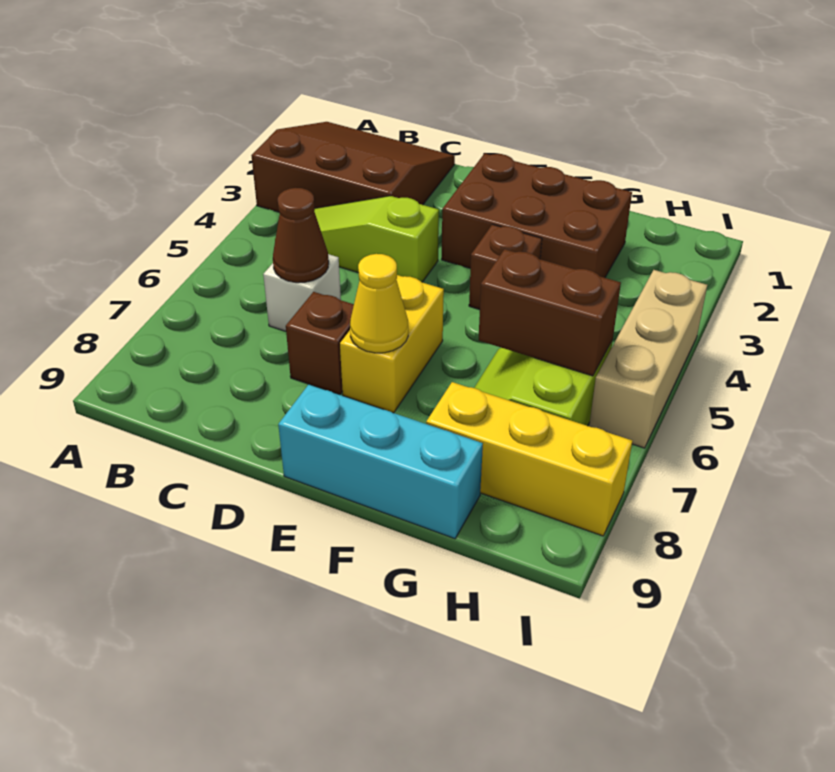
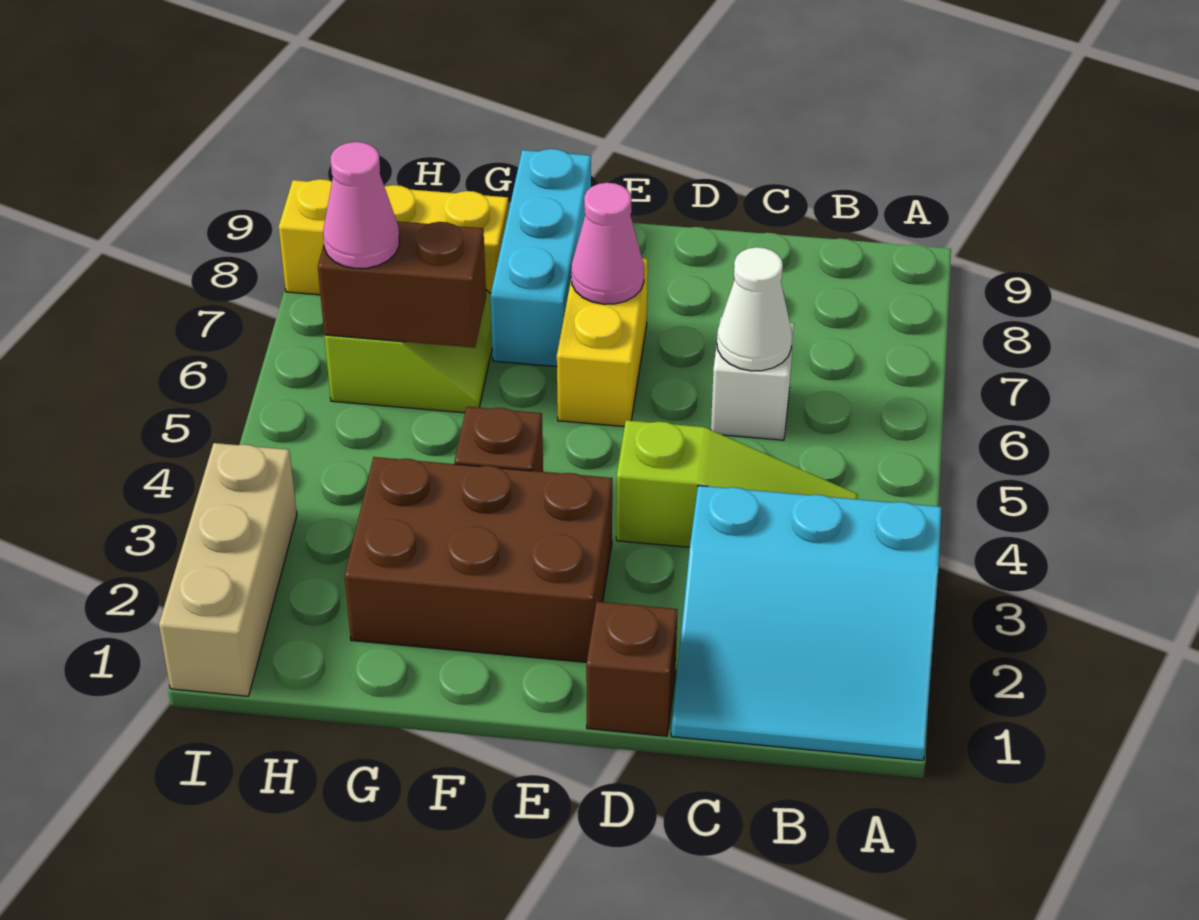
brown 3x3 slope [251,122,455,212] -> cyan 3x3 slope [671,485,942,761]
brown 1x1 cone [273,188,329,283] -> white 1x1 cone [717,247,792,371]
brown 1x1 brick [286,292,354,395] -> brown 1x1 brick moved to [586,602,677,736]
yellow 1x1 cone [350,254,408,353] -> pink 1x1 cone [571,183,644,304]
cyan 1x3 brick [278,384,483,539] -> cyan 1x3 brick turned to [490,149,591,367]
none -> pink 1x1 cone [323,142,399,268]
tan 1x3 brick [589,270,707,448] -> tan 1x3 brick moved to [159,443,297,696]

